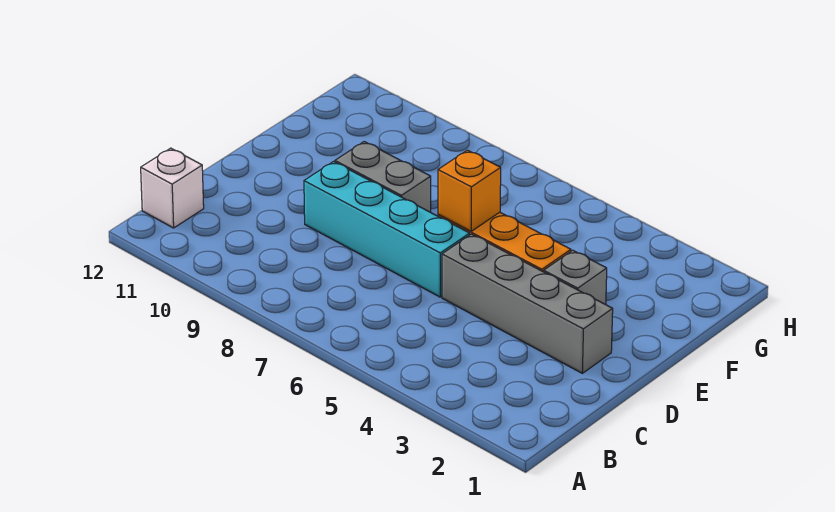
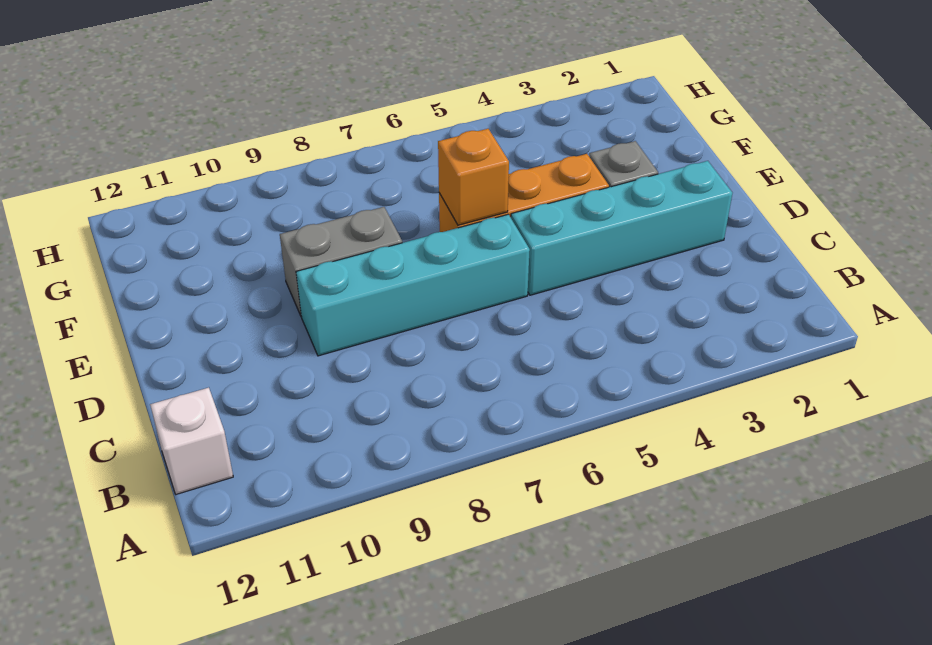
grey 1x4 brick [442,234,613,373] -> cyan 1x4 brick [511,161,732,295]

